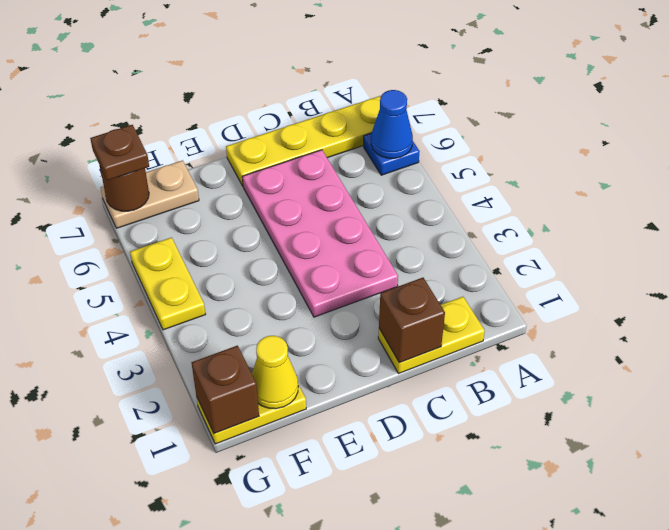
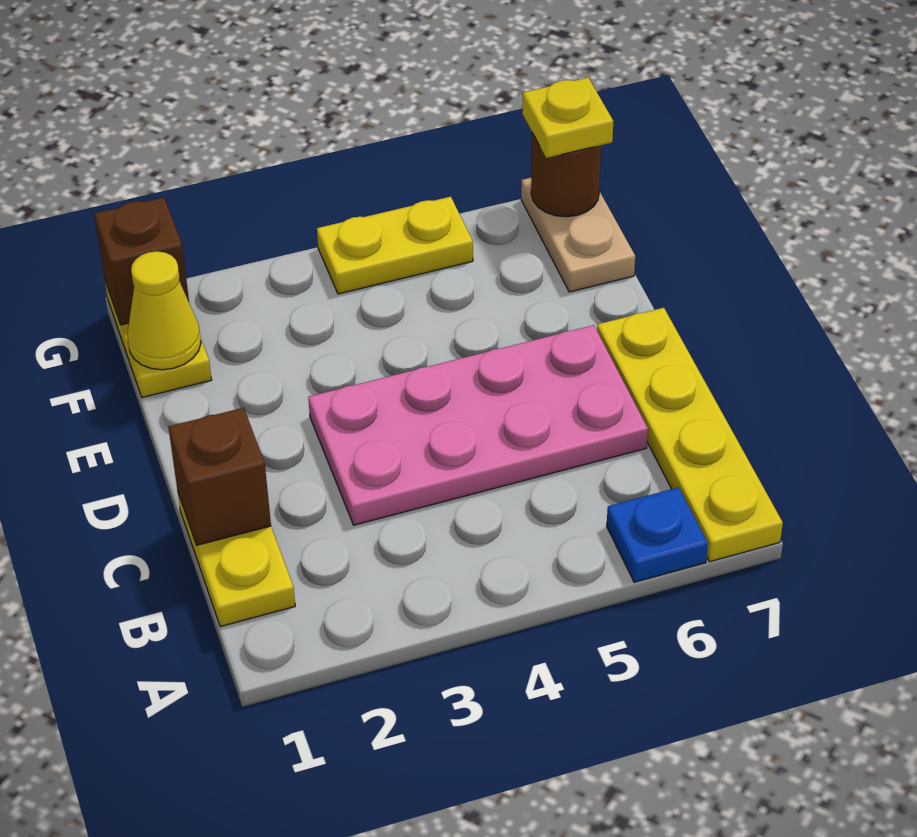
blue 1x1 cone [371,90,413,158] -> none
brown 1x1 plate [90,125,149,180] -> yellow 1x1 plate [522,78,613,158]

